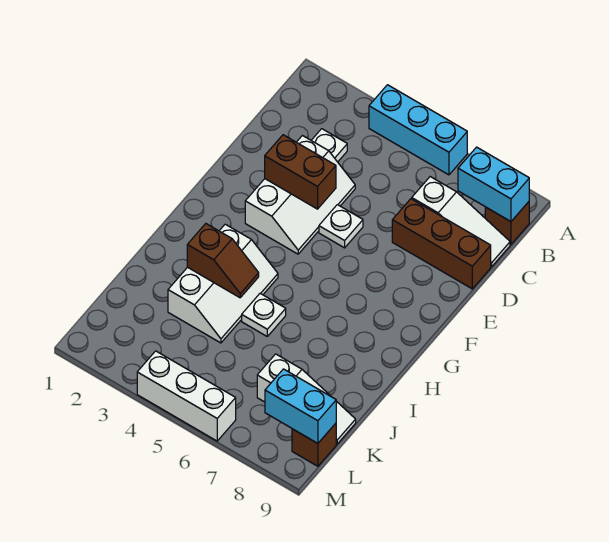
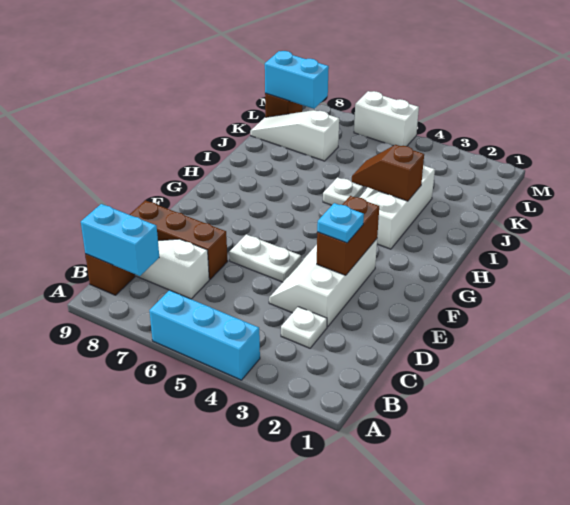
brown 1x2 brick [265,135,336,209] -> brown 1x2 brick turned to [317,196,379,275]
none -> cyan 1x1 plate [317,203,364,243]
white 1x1 plate [319,205,363,248] -> white 1x2 plate [229,234,301,282]
white 1x3 brick [137,351,236,441] -> white 1x2 brick [354,91,419,146]

